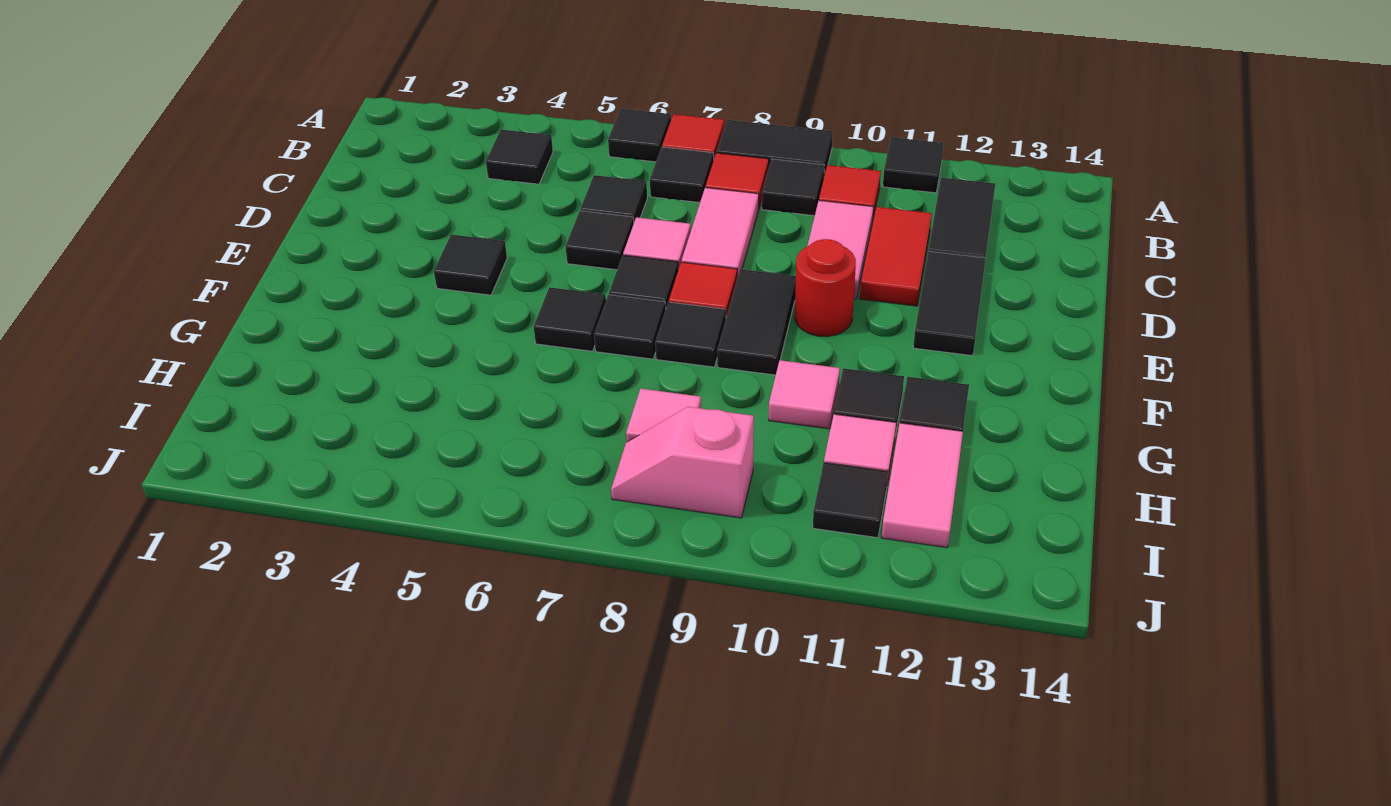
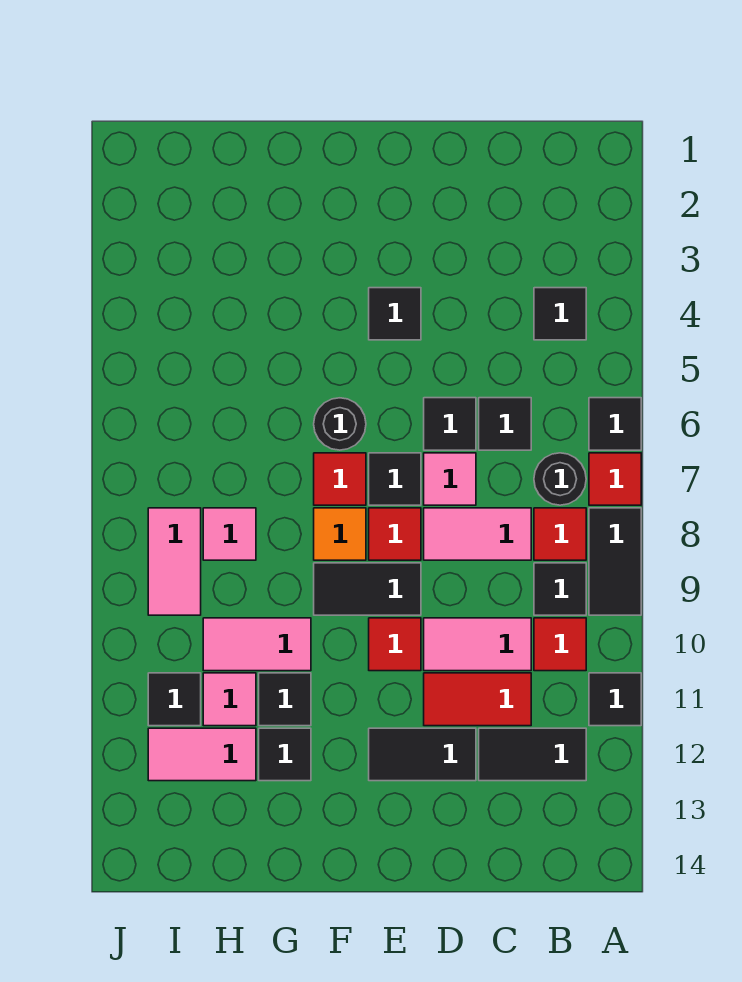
black 1x1 tile [650,147,714,203] -> black 1x1 round brick [534,453,586,505]
red 1x1 round brick [795,239,856,337] -> red 1x1 tile [369,618,421,671]
black 1x1 tile [534,287,606,351] -> black 1x1 round brick [314,398,366,450]
black 1x1 tile [594,295,666,359] -> red 1x1 tile [314,453,366,505]
black 1x1 tile [655,302,726,367] -> orange 1x1 tile [314,508,366,560]
pink 1x1 tile [769,360,840,429] -> pink 1x2 tile [203,618,311,671]
pink 1x2 slope [611,407,754,518] -> pink 1x2 tile [148,508,201,615]

